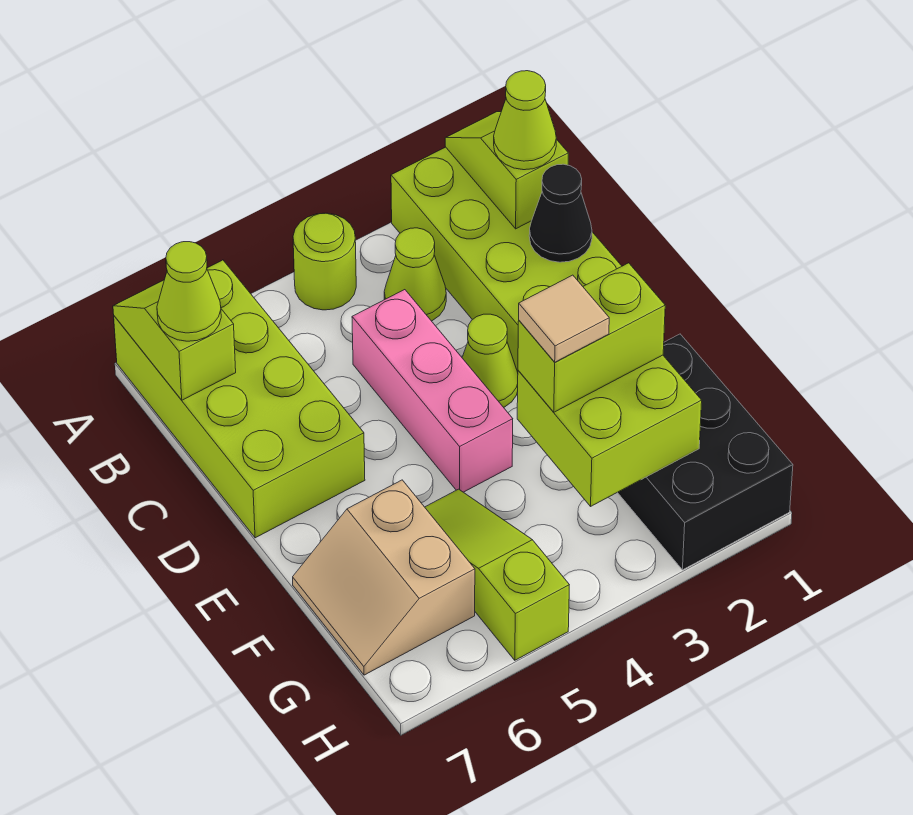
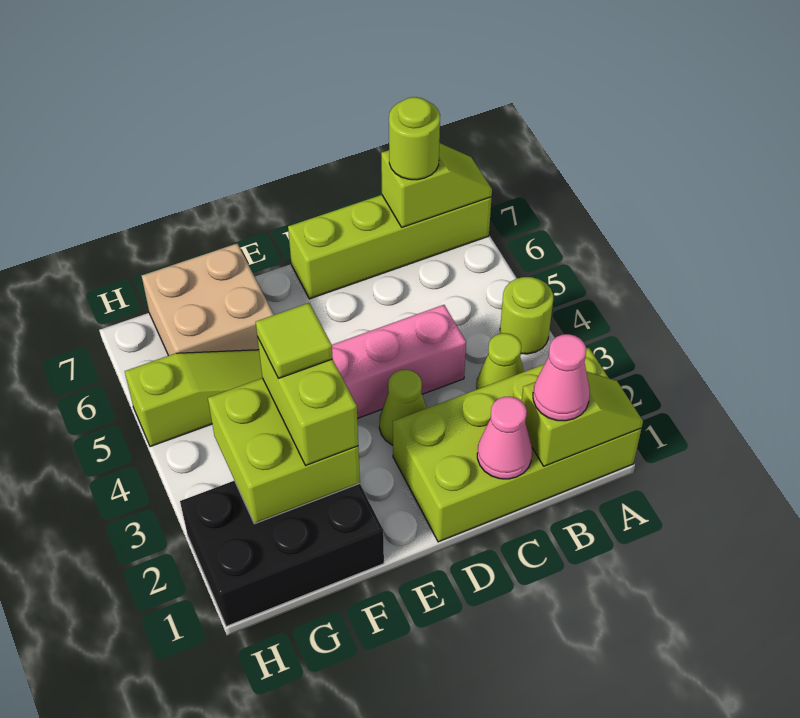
lime 2x4 brick [114,260,365,538] -> lime 1x4 brick [288,195,492,299]
lime 1x1 cone [494,71,556,170] -> pink 1x1 cone [533,334,590,421]
lime 1x1 cone [157,242,221,341] -> lime 1x1 round brick [389,97,440,180]
black 1x1 cone [529,164,592,262] -> pink 1x1 cone [477,396,532,479]
tan 1x1 tile [519,275,609,362] -> lime 1x1 tile [256,303,333,378]
tan 2x2 slope [293,480,475,675] -> tan 2x2 brick [142,243,274,356]

